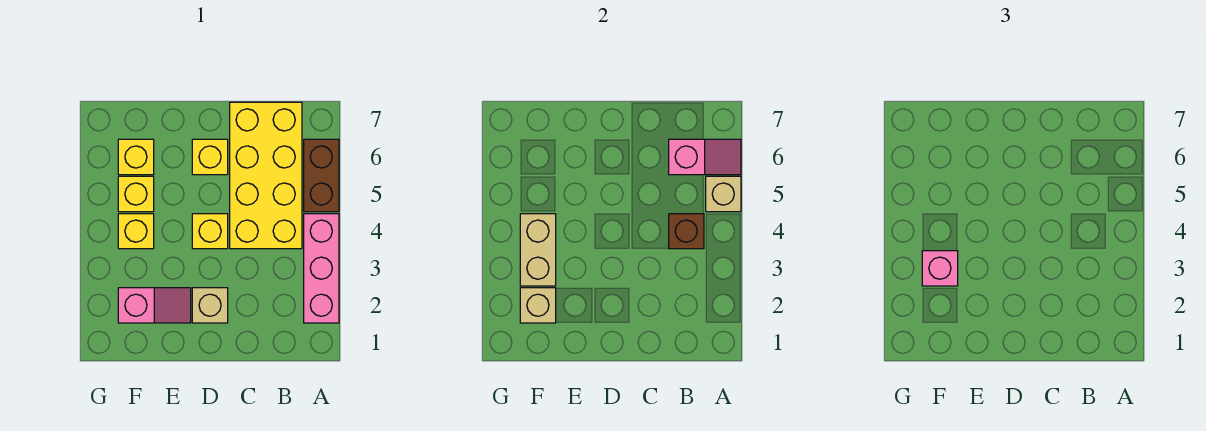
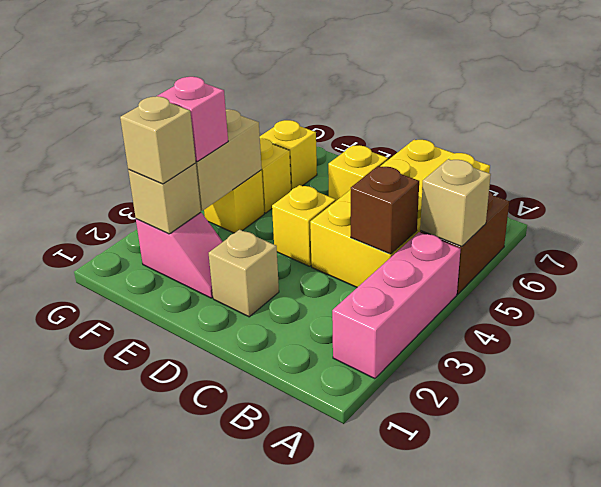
pink 1x2 slope [669,139,741,175] -> none
none -> tan 1x1 brick [120,96,196,184]

